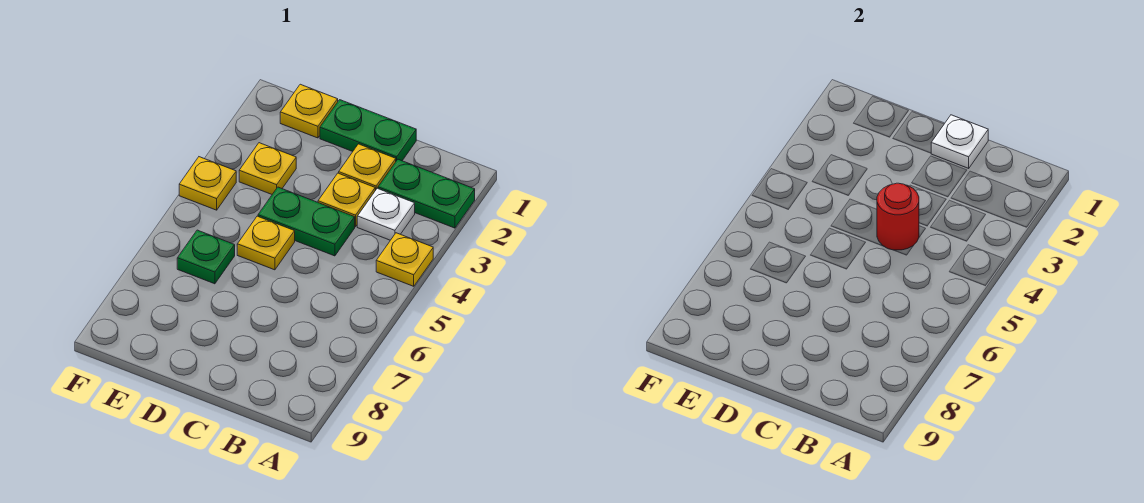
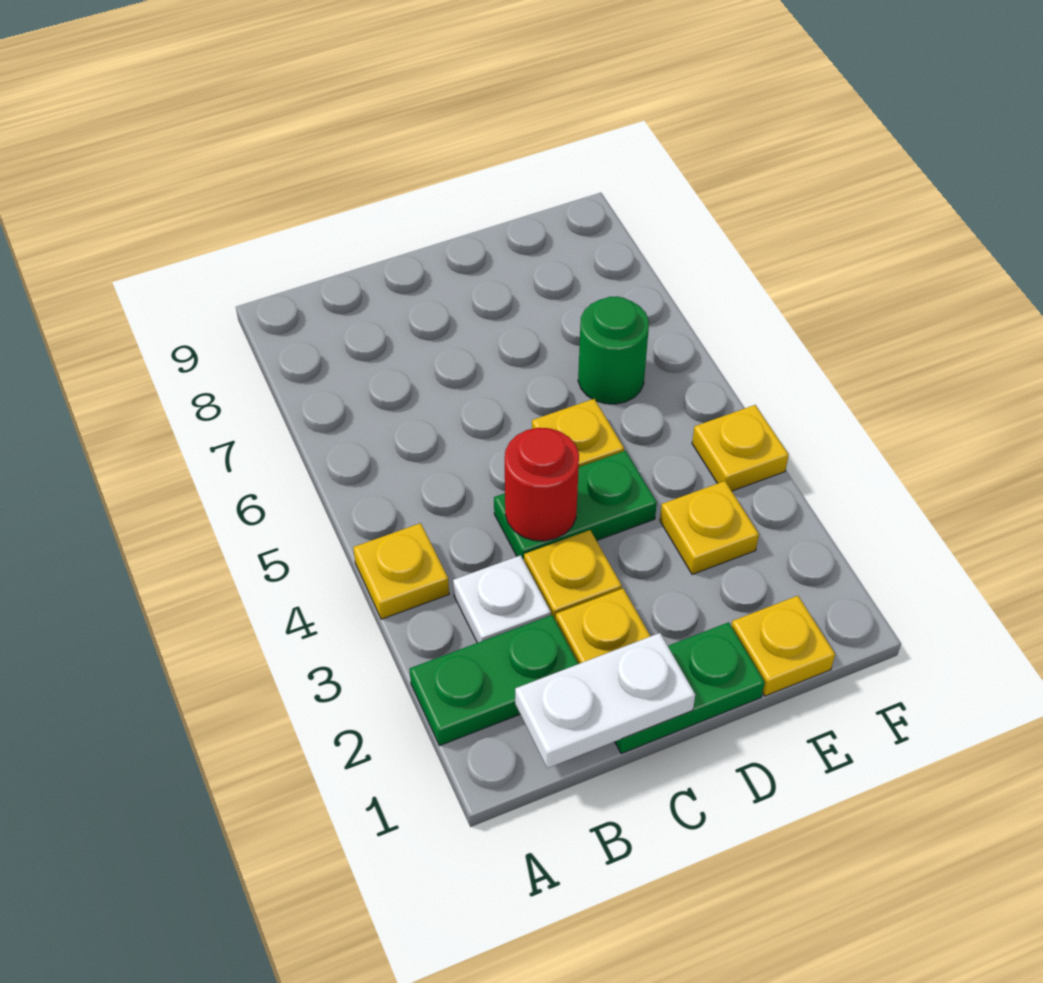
white 1x1 plate [931,115,988,168] -> white 1x2 plate [515,633,695,768]
green 1x1 plate [177,230,235,284] -> green 1x1 round brick [578,296,649,404]

